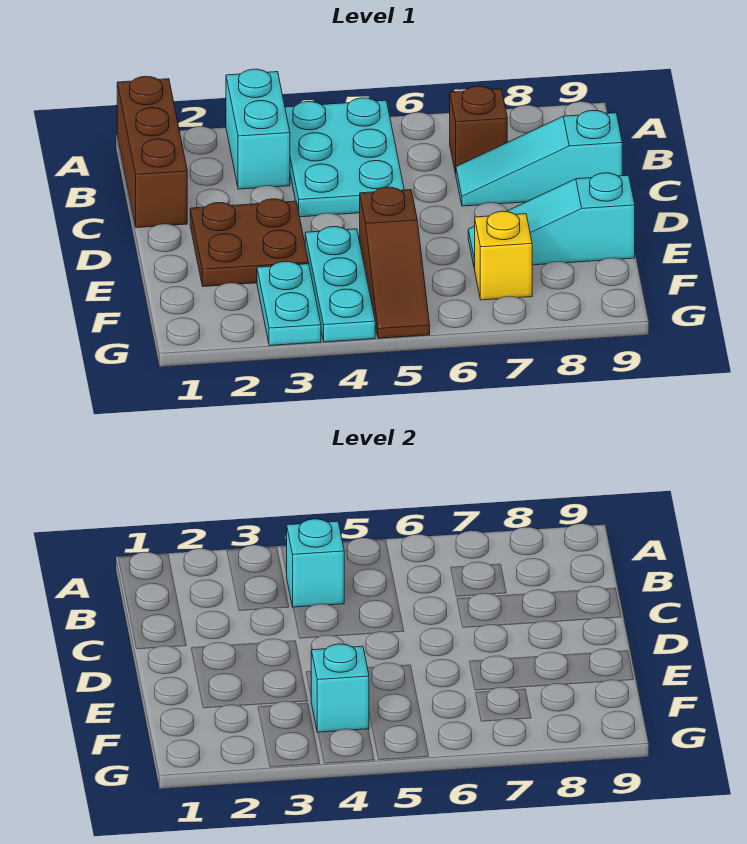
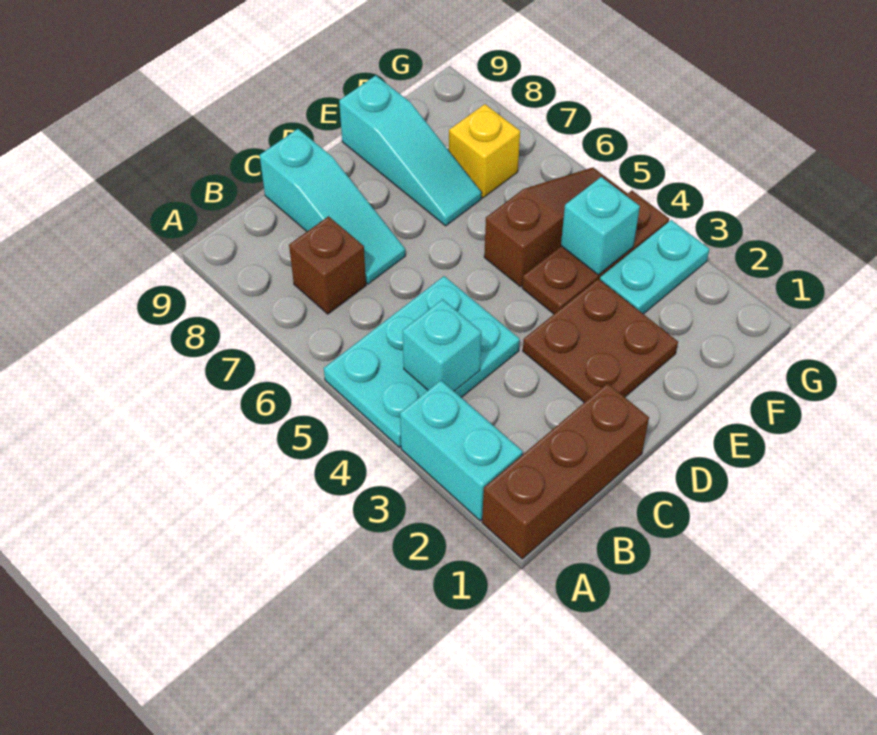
cyan 1x2 brick [226,69,290,189] -> cyan 1x2 brick turned to [400,380,523,521]
cyan 1x3 plate [305,227,375,342] -> brown 1x3 plate [522,191,669,314]

